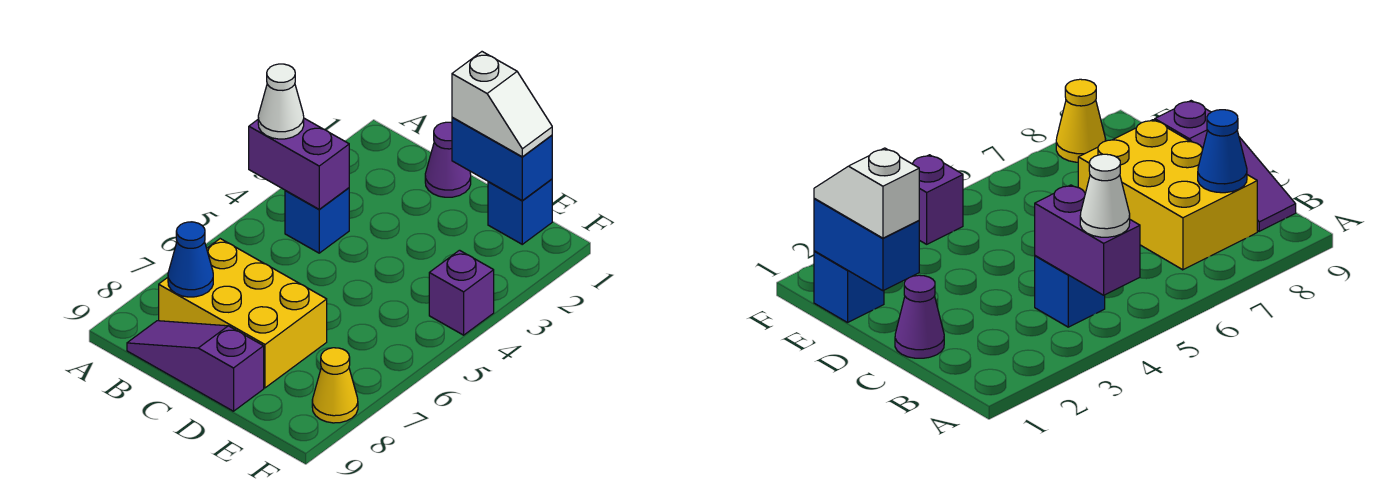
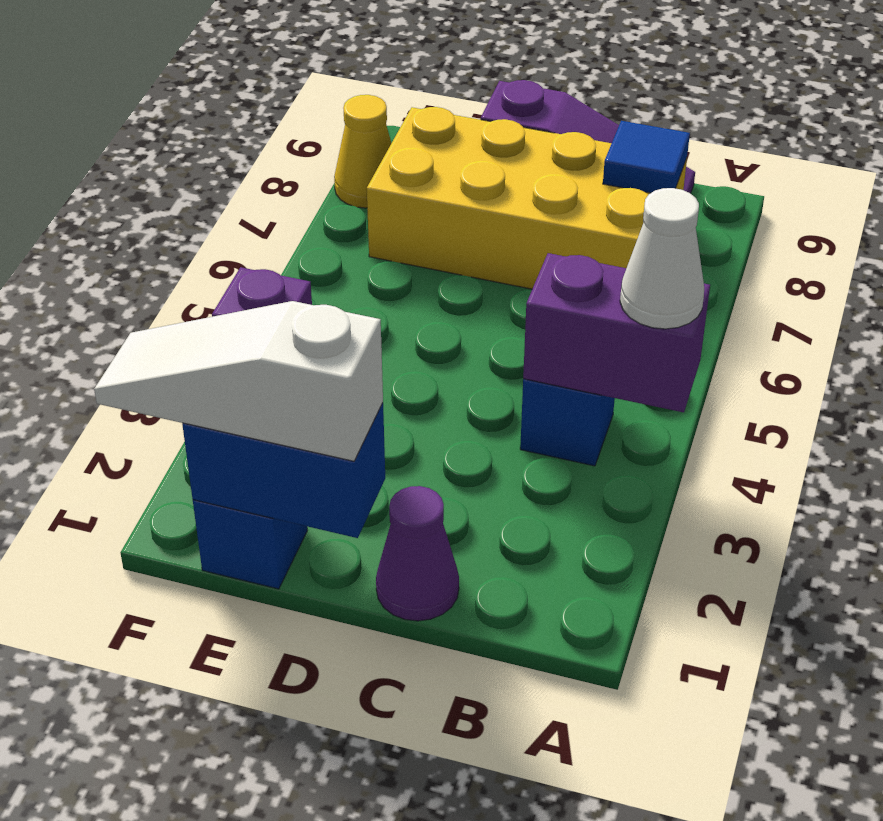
yellow 2x3 brick [159,239,327,388] -> yellow 2x4 brick [367,107,687,289]
blue 1x1 cone [168,222,213,297] -> blue 1x1 tile [603,121,690,193]
white 1x2 slope [452,52,552,157] -> white 1x3 slope [94,301,383,461]

